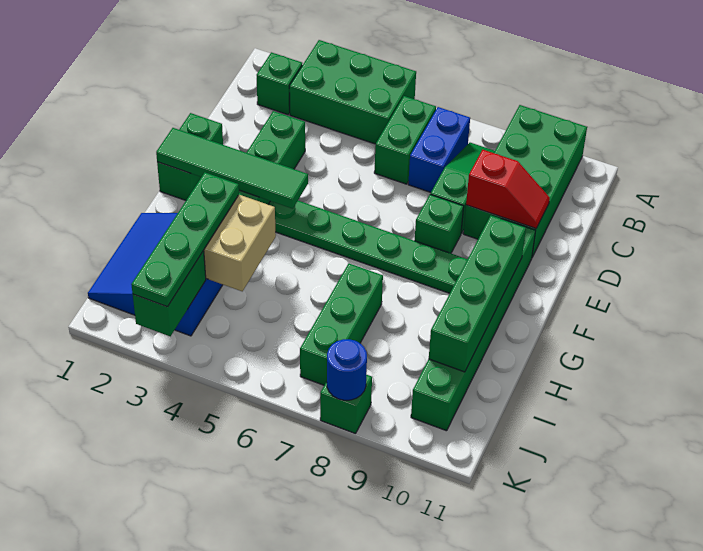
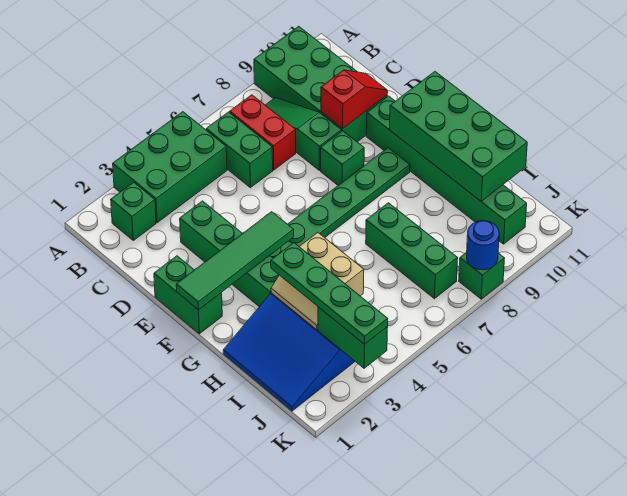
blue 1x2 brick [408,107,470,192] -> red 1x2 brick [230,95,296,170]
green 1x4 brick [429,216,526,372] -> green 2x4 brick [390,72,527,201]

